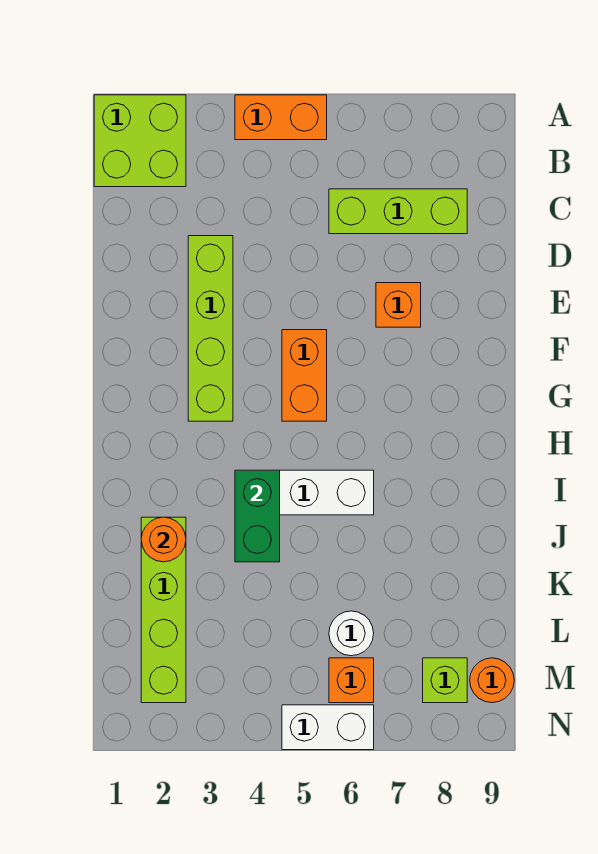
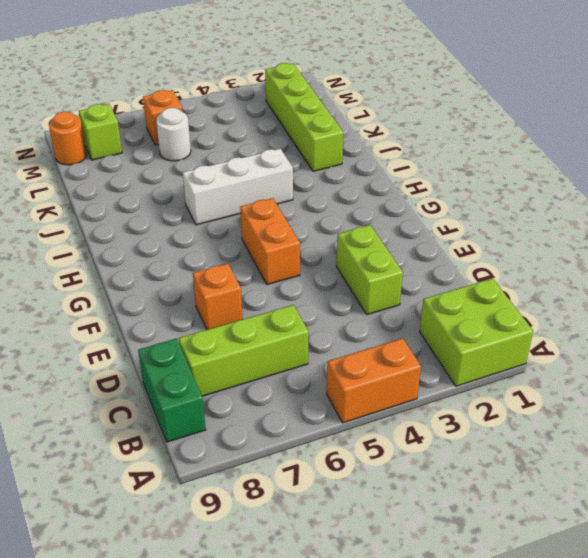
lime 1x4 brick [188,236,233,421] -> lime 1x2 brick [336,225,403,314]
green 1x2 brick [235,470,280,562] -> green 1x2 brick moved to [138,339,206,442]
orange 1x1 round brick [141,517,186,562] -> none
white 1x2 brick [282,705,374,750] -> none

